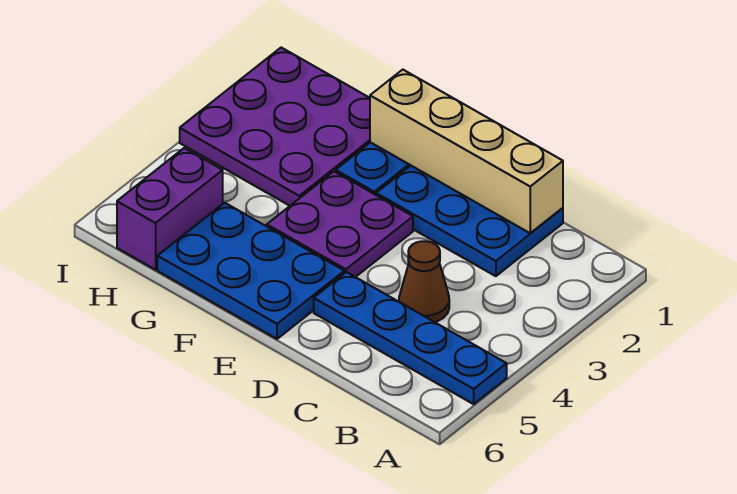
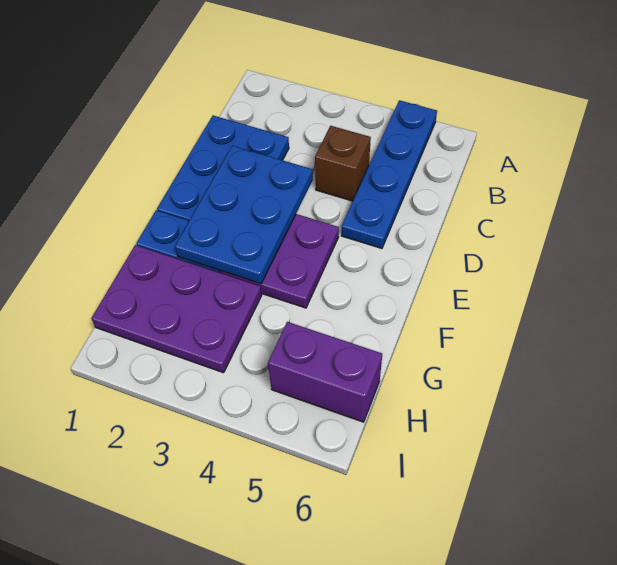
tan 1x4 brick [370,70,563,233] -> none
brown 1x1 cone [399,241,449,322] -> brown 1x1 brick [315,126,371,201]
blue 2x3 plate [157,203,344,339] -> blue 2x3 plate moved to [175,146,313,284]
purple 3x3 plate [180,48,370,206] -> purple 2x3 plate [92,245,262,373]

